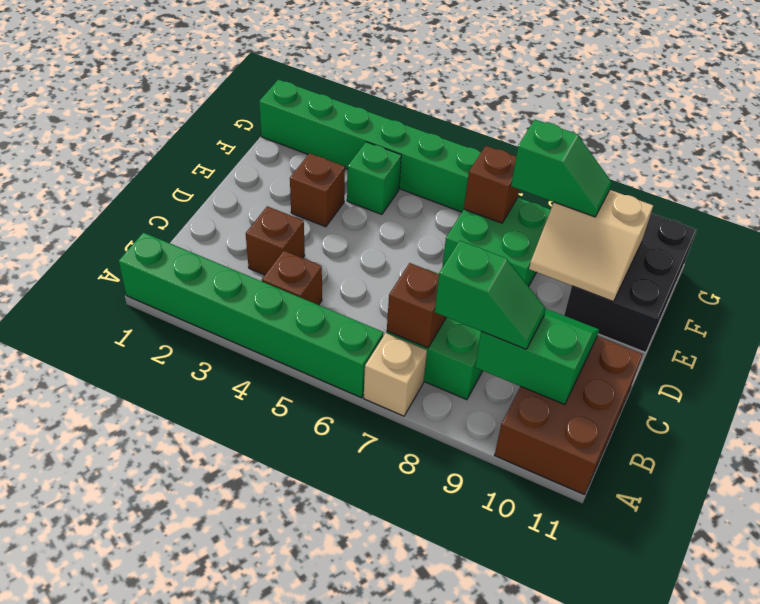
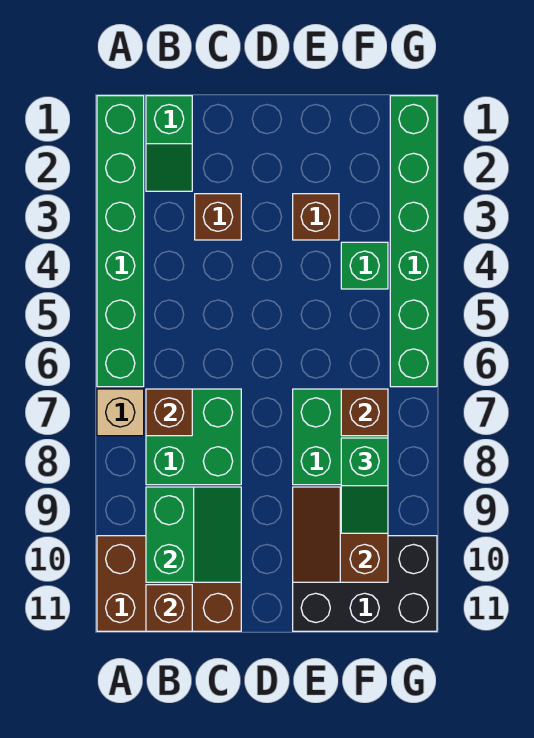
brown 1x1 brick [262,251,322,305] -> brown 1x1 brick moved to [146,585,192,631]
green 1x2 slope [435,240,546,349] -> green 1x2 slope moved to [146,96,192,191]
tan 2x2 slope [529,190,653,301] -> brown 2x2 slope [293,487,388,582]

